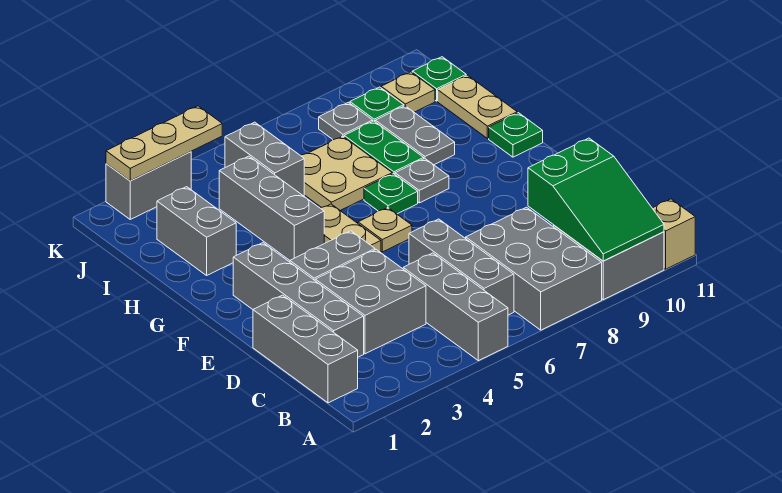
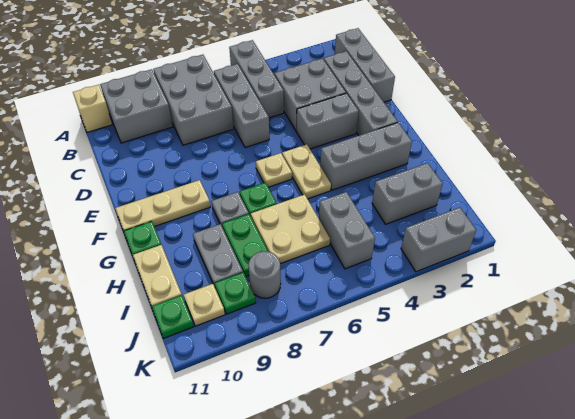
green 2x3 slope [528,138,664,261] -> none
grey 1x3 brick [219,156,324,260] -> grey 1x3 brick turned to [320,123,412,190]
grey 1x2 brick [157,187,236,275] -> grey 1x2 brick turned to [372,163,442,224]
grey 1x1 plate [319,102,373,140] -> grey 1x1 round brick [248,251,281,298]
tan 1x3 plate [106,106,222,181] -> tan 1x3 plate moved to [115,180,210,231]

